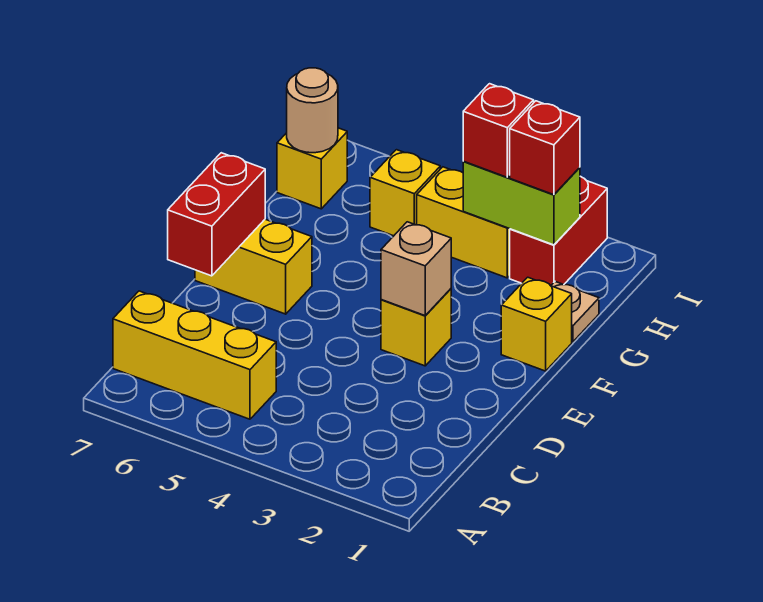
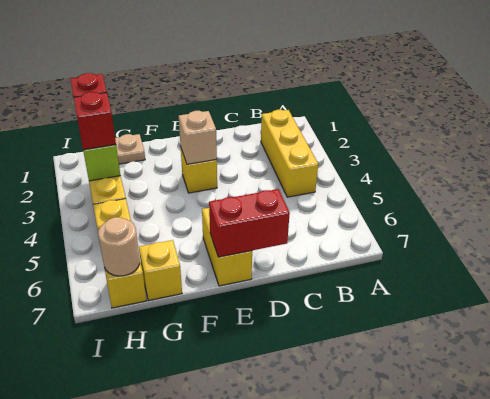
yellow 1x3 brick [113,291,276,419] -> yellow 1x3 brick moved to [261,110,318,197]
yellow 1x1 brick [501,277,572,371] -> yellow 1x1 brick moved to [139,240,182,301]
red 1x2 brick [510,176,607,286] -> none

